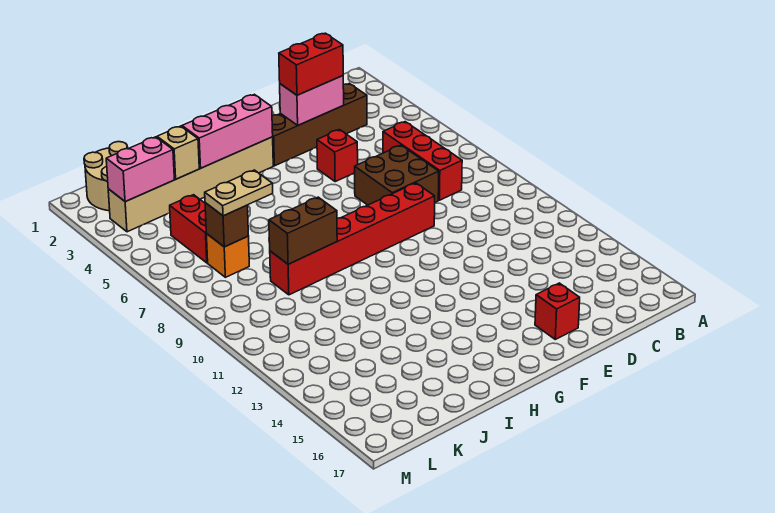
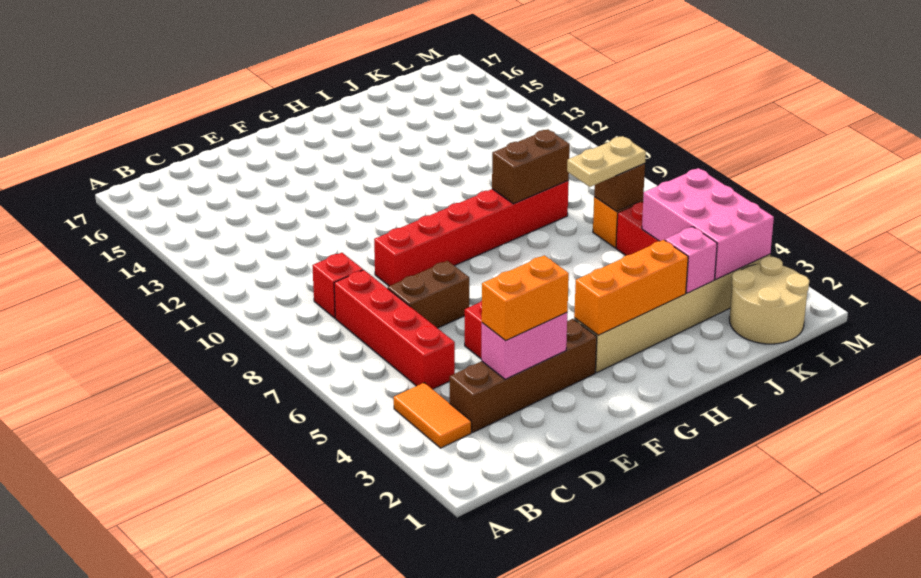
none -> orange 1x2 tile [394,383,471,448]
red 1x3 brick [383,122,462,200] -> red 1x4 brick [334,270,455,389]
red 1x2 brick [279,33,343,95] -> orange 1x2 brick [482,255,569,341]
brown 2x2 brick [355,145,439,205] -> brown 1x2 brick [388,261,469,328]
red 1x1 brick [535,283,580,339] -> red 1x1 brick moved to [312,253,363,318]
pink 1x3 brick [182,94,273,168] -> orange 1x3 brick [574,240,688,335]
tan 1x1 brick [157,126,199,179] -> pink 1x1 brick [665,227,717,293]
pink 1x2 brick [106,137,174,202] -> pink 2x3 brick [642,168,774,280]

